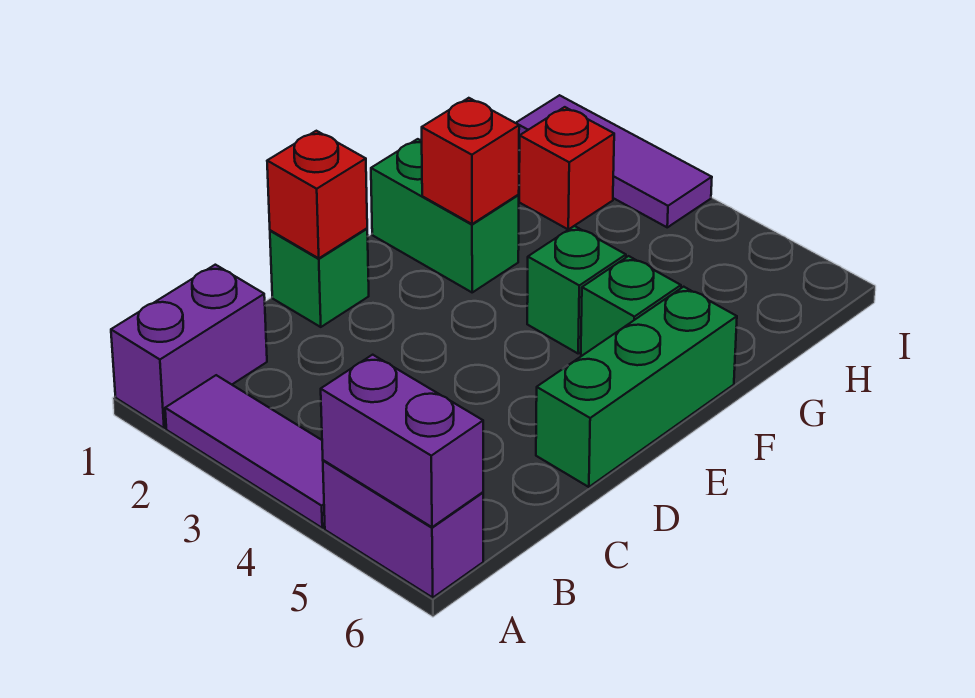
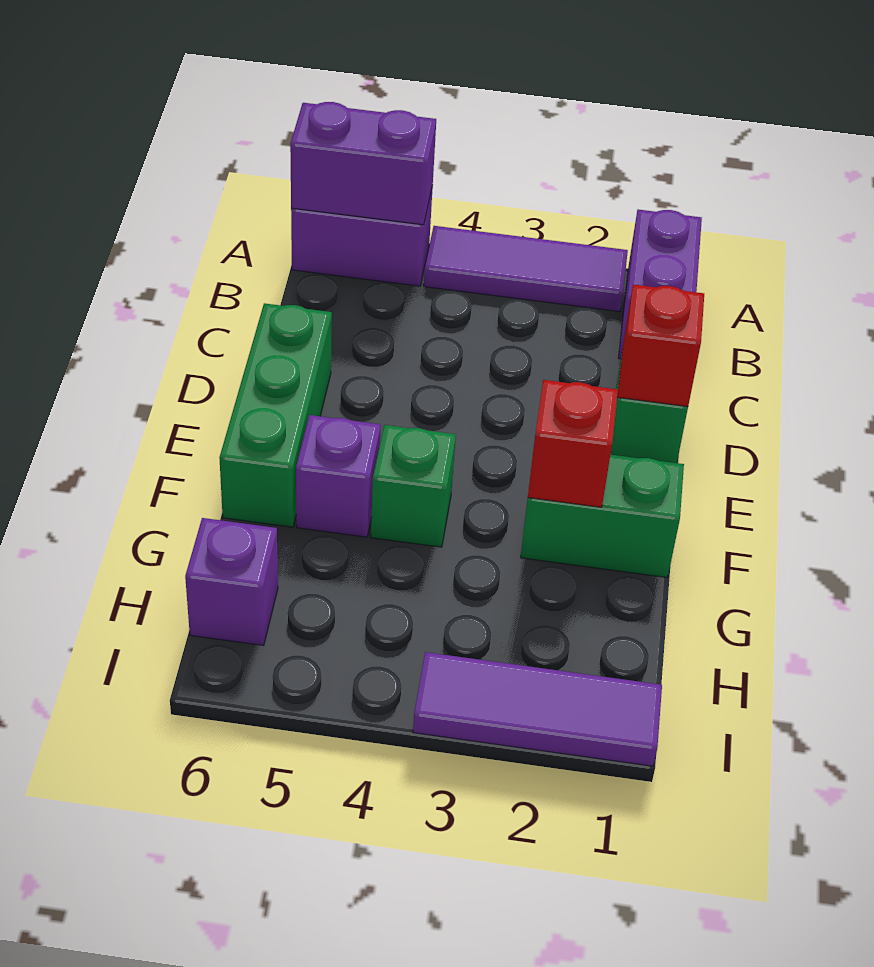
green 1x1 brick [581,256,681,356] -> purple 1x1 brick [296,415,381,537]
red 1x1 brick [519,107,614,230] -> none
none -> purple 1x1 brick [185,518,278,646]

